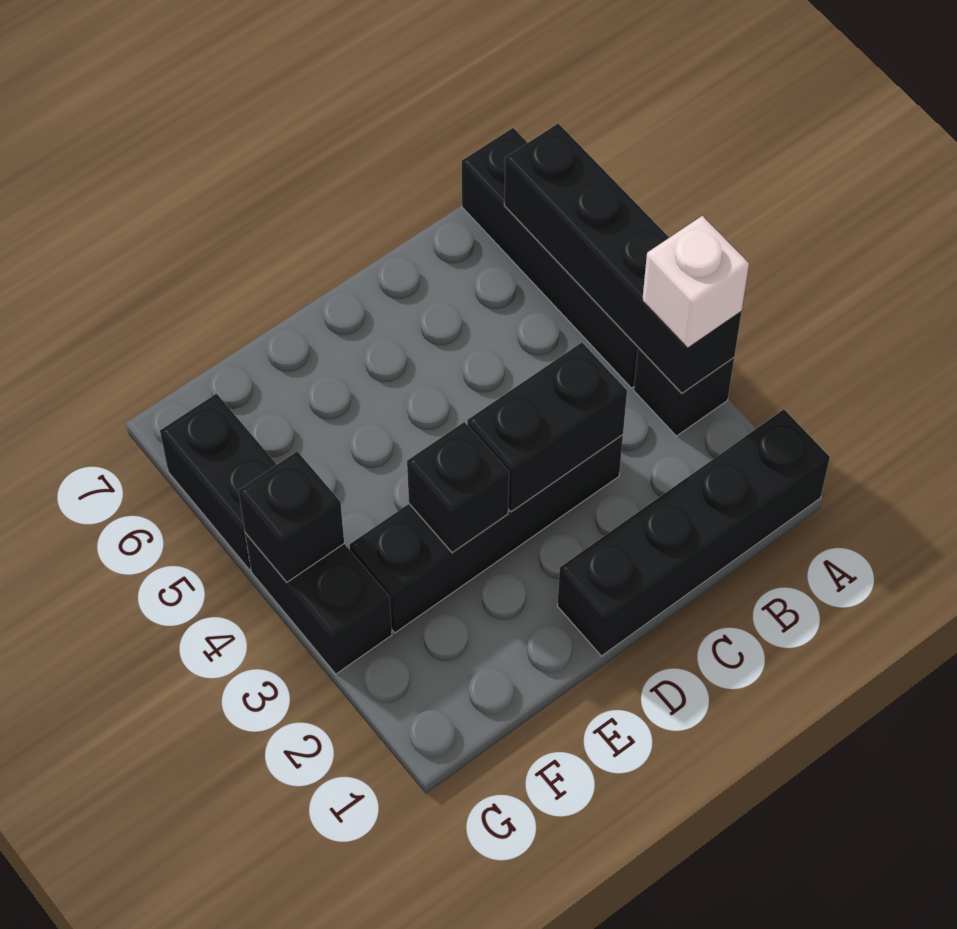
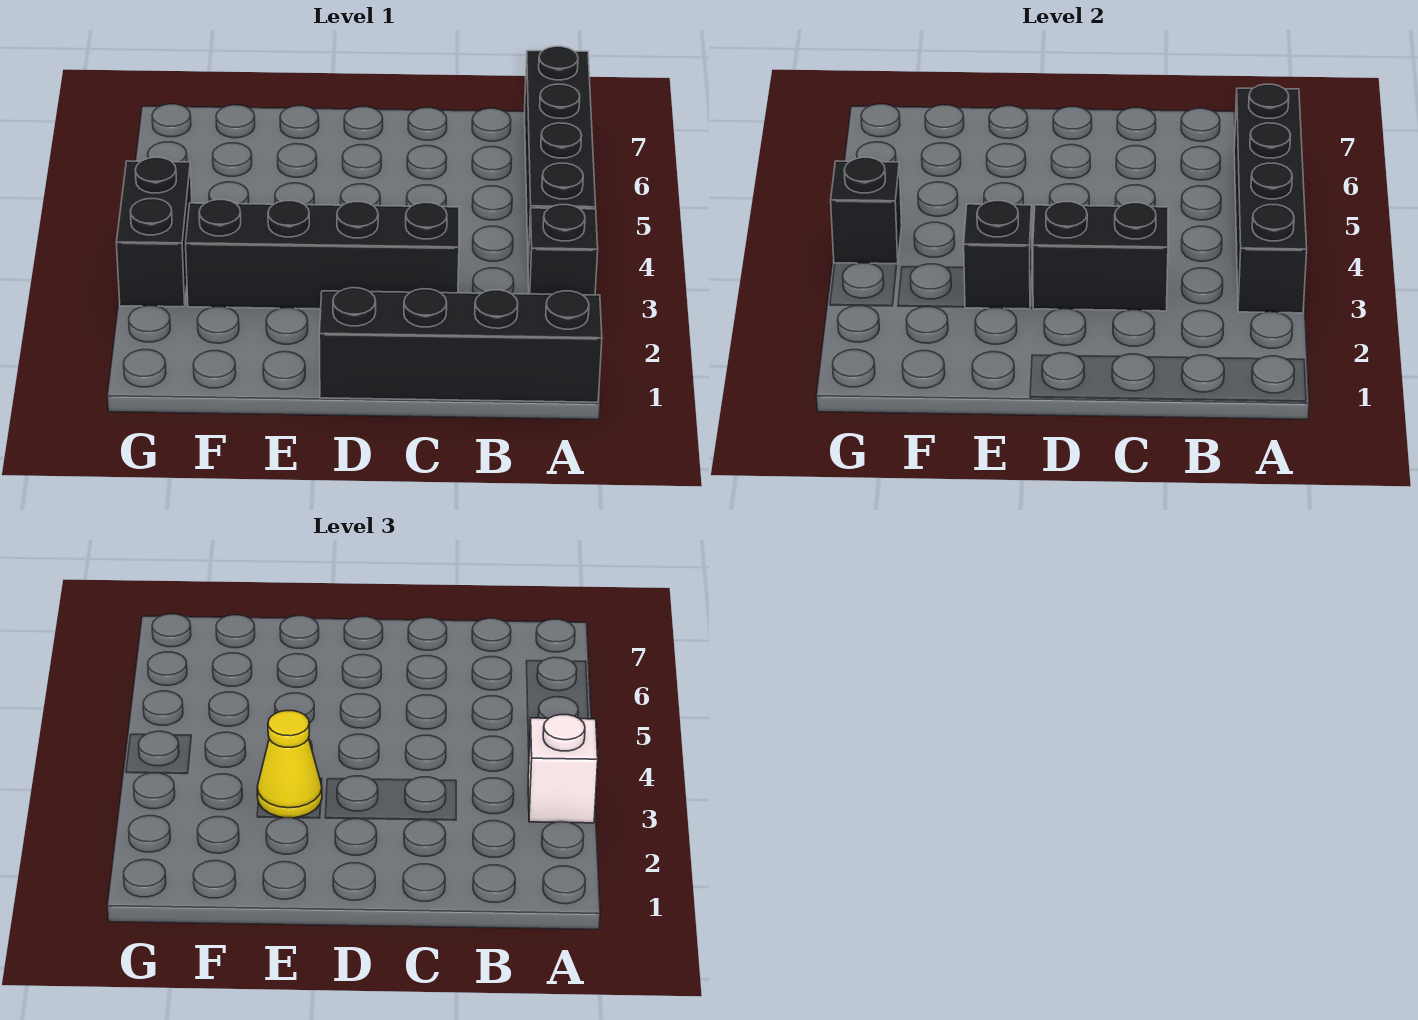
none -> yellow 1x1 cone [257,711,322,818]
black 1x2 brick [160,394,277,570] -> none

